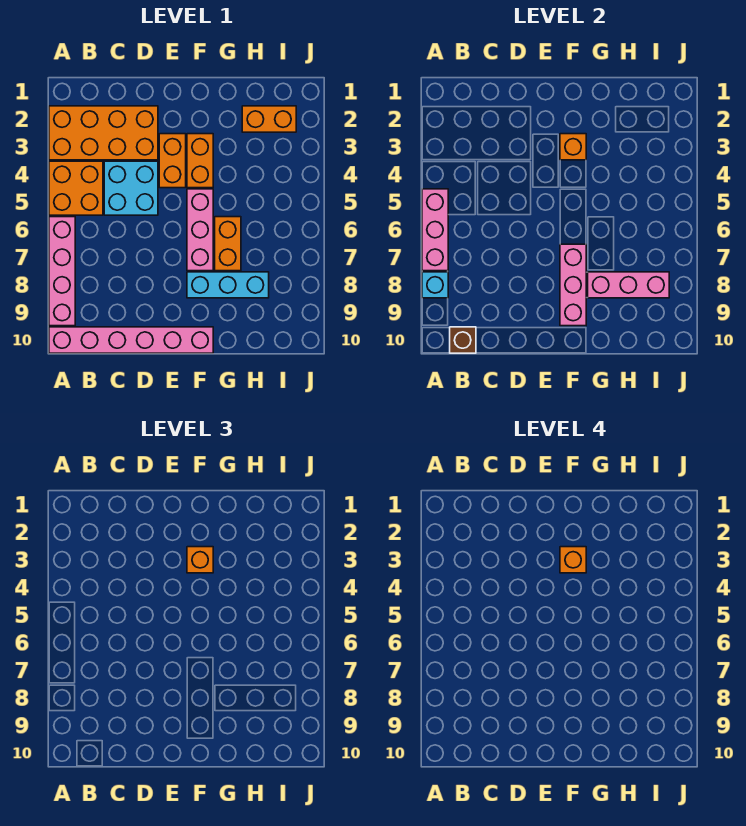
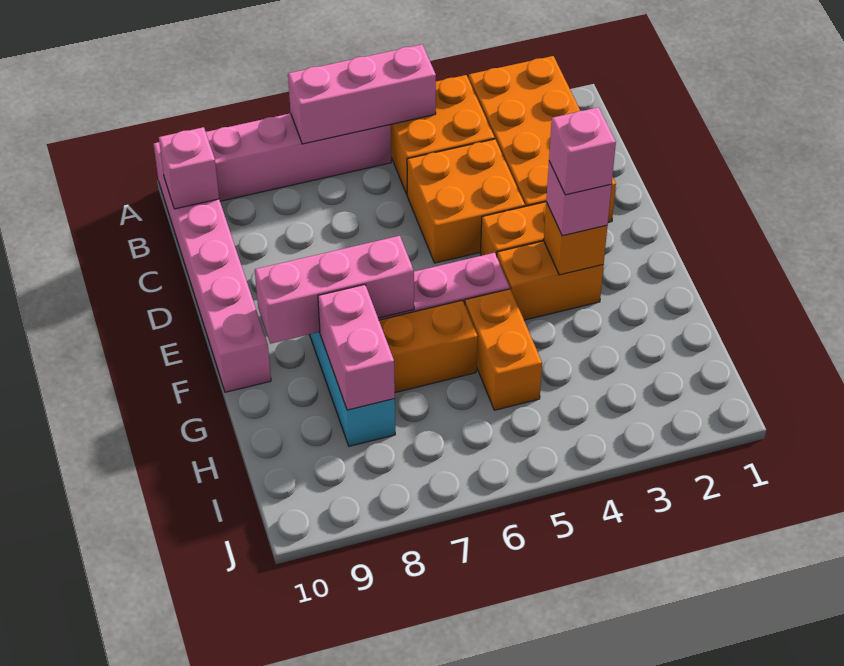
cyan 1x1 brick [422,272,448,298] -> none
brown 1x1 brick [450,327,476,353] -> pink 1x1 brick [159,127,219,209]
cyan 2x2 brick [104,161,158,215] -> orange 2x2 brick [407,139,525,263]
orange 1x1 brick [187,547,213,573] -> pink 1x1 brick [546,162,612,236]
orange 1x1 brick [560,547,586,573] -> pink 1x1 brick [549,107,616,195]
pink 1x3 brick [588,272,669,298] -> pink 1x2 brick [318,285,395,410]
orange 1x2 brick [242,106,296,132] -> orange 1x2 brick moved to [465,289,542,410]

